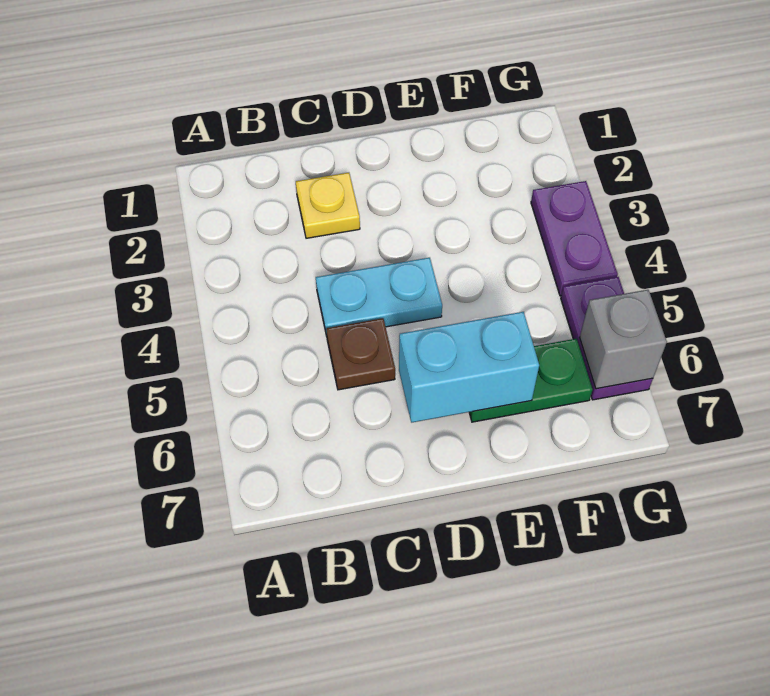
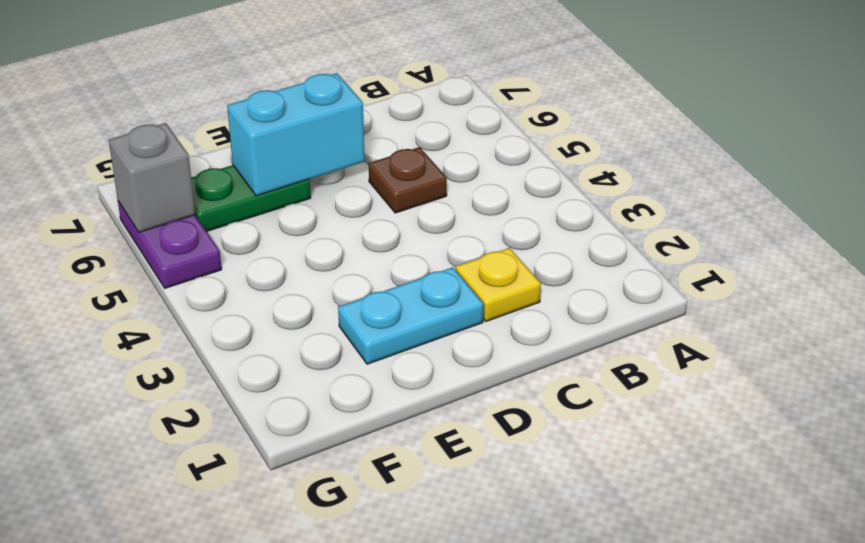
cyan 1x2 plate [316,258,442,336] -> cyan 1x2 plate moved to [338,267,483,364]
purple 1x2 plate [531,181,618,296] -> none

